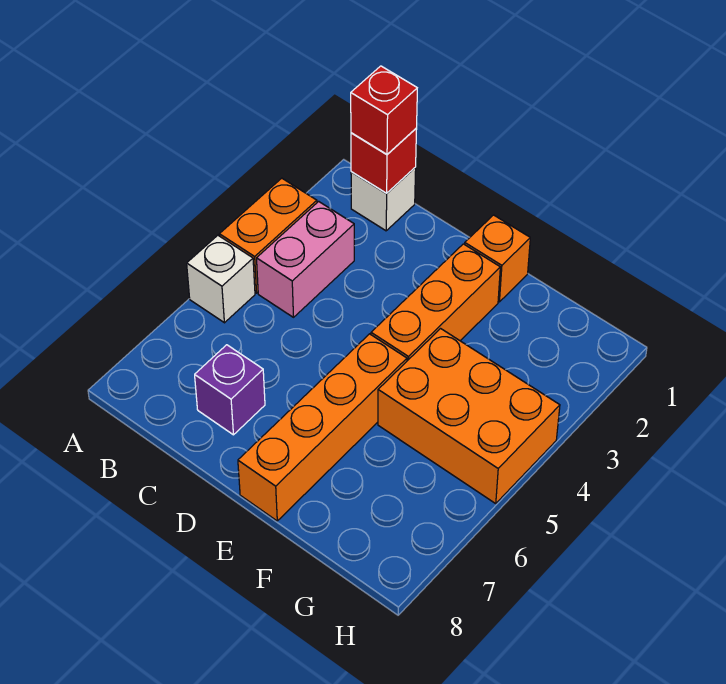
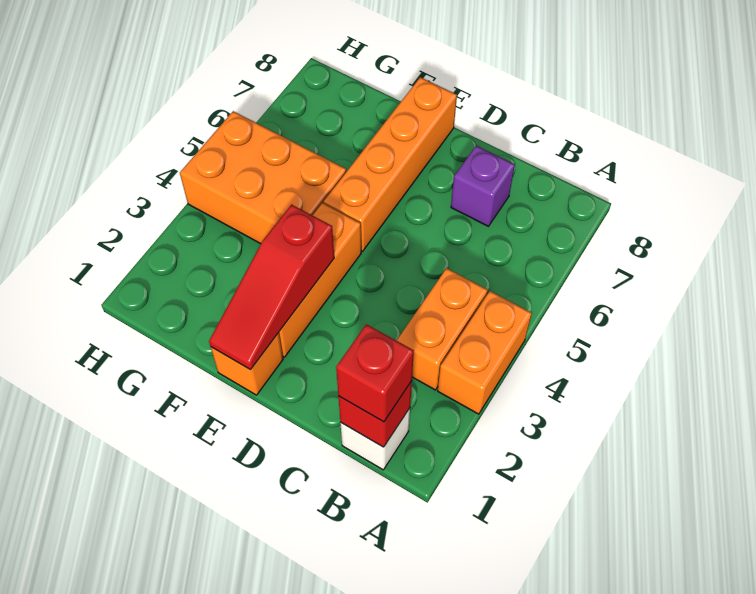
white 1x1 brick [187,235,255,323] -> none
pink 1x2 brick [257,201,354,317] -> orange 1x2 brick [397,268,488,390]
none -> red 1x3 slope [209,205,334,369]

